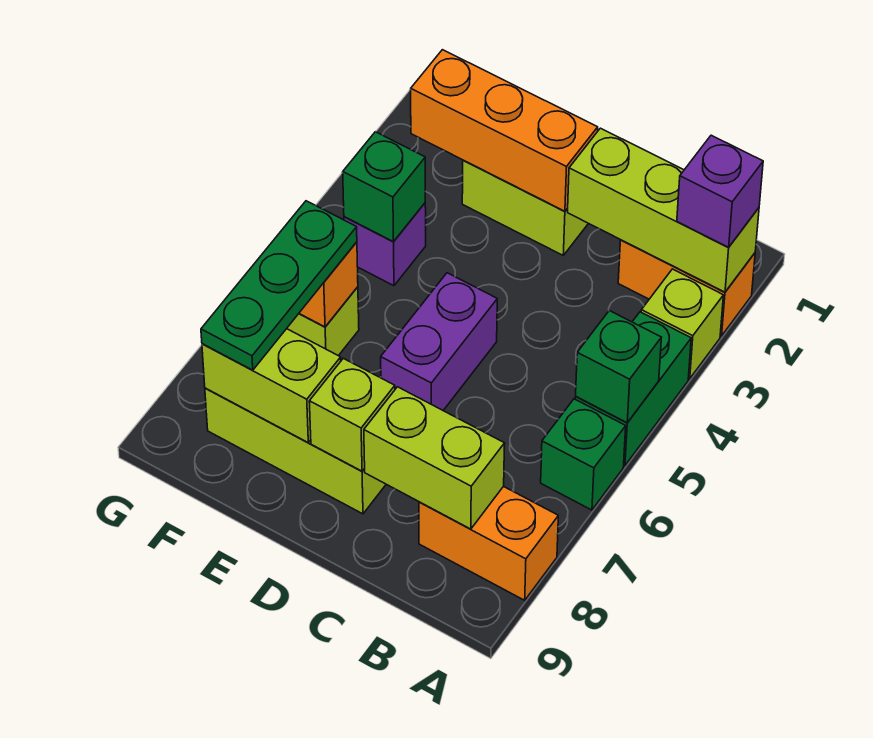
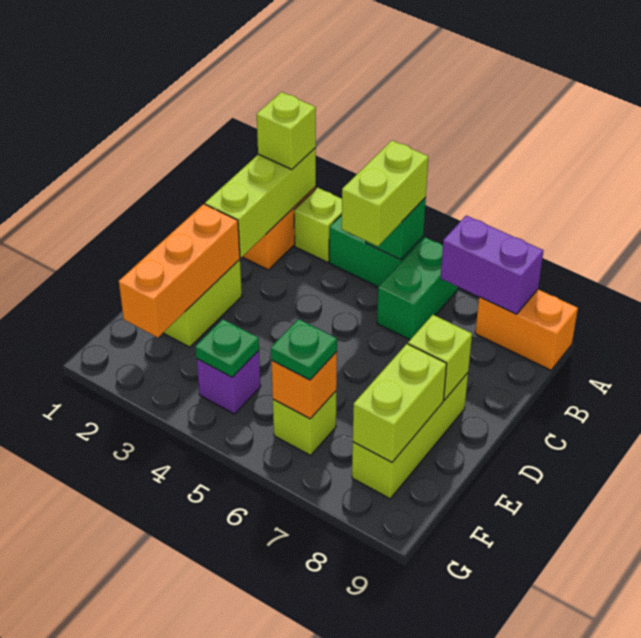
purple 1x1 brick [677,135,763,247] -> lime 1x1 brick [257,92,316,169]
green 1x1 brick [541,399,626,510] -> green 1x2 brick [377,237,458,340]
orange 1x2 brick [419,486,558,600] -> orange 1x2 brick turned to [475,289,578,370]
lime 1x2 brick [364,387,505,529] -> lime 1x2 brick moved to [342,140,428,246]
purple 1x2 brick [381,273,497,410] -> purple 1x2 brick moved to [441,216,543,314]
green 1x1 brick [343,132,425,242] -> green 1x1 plate [195,319,259,377]
green 1x3 plate [201,201,357,370] -> green 1x1 plate [271,319,337,380]

